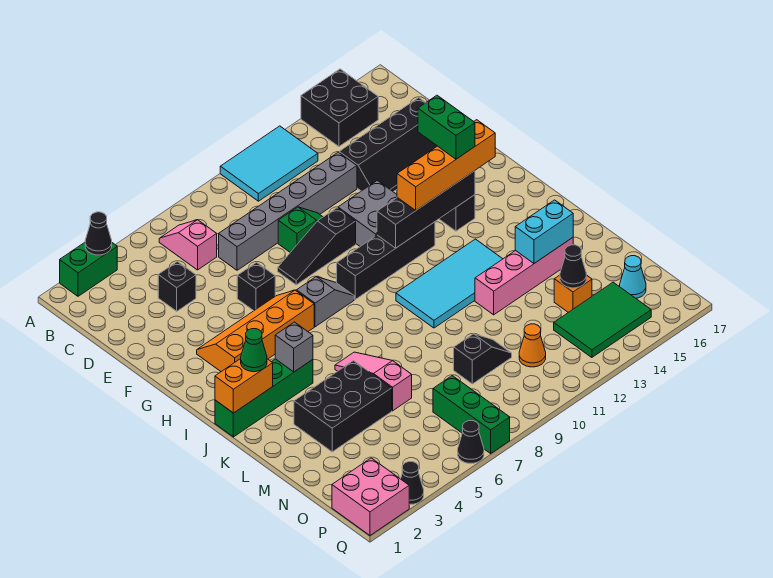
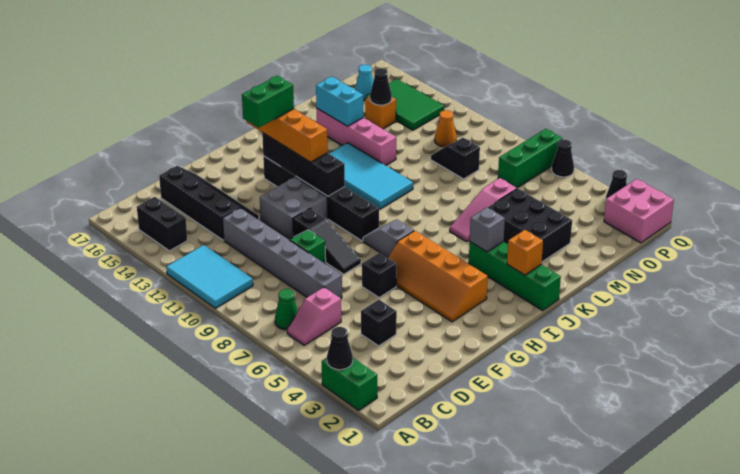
black 2x2 brick [301,69,378,146] -> black 1x2 brick [137,197,187,251]
orange 1x2 brick [215,359,273,413] -> orange 1x1 brick [507,230,543,275]
green 1x1 cone [241,329,267,372] -> green 1x1 cone moved to [275,289,298,330]

